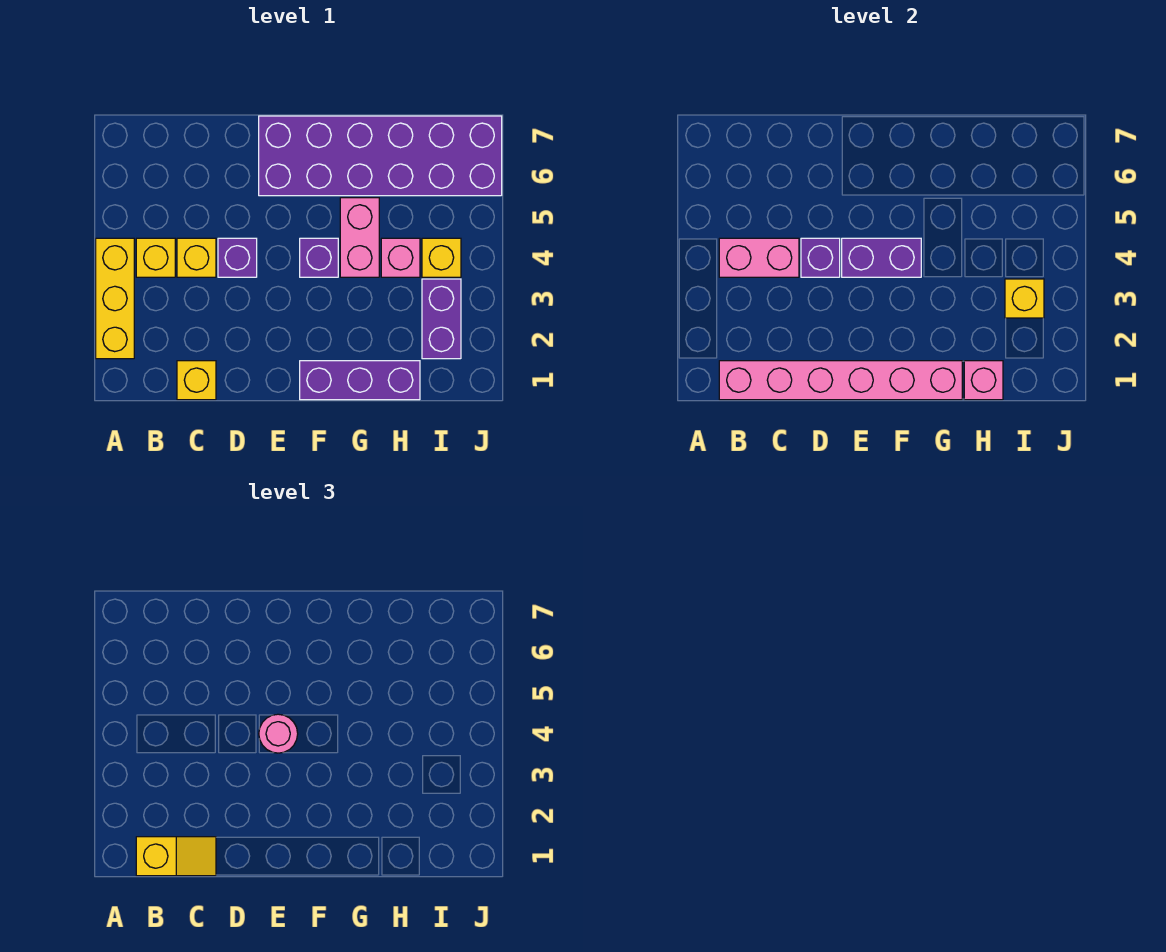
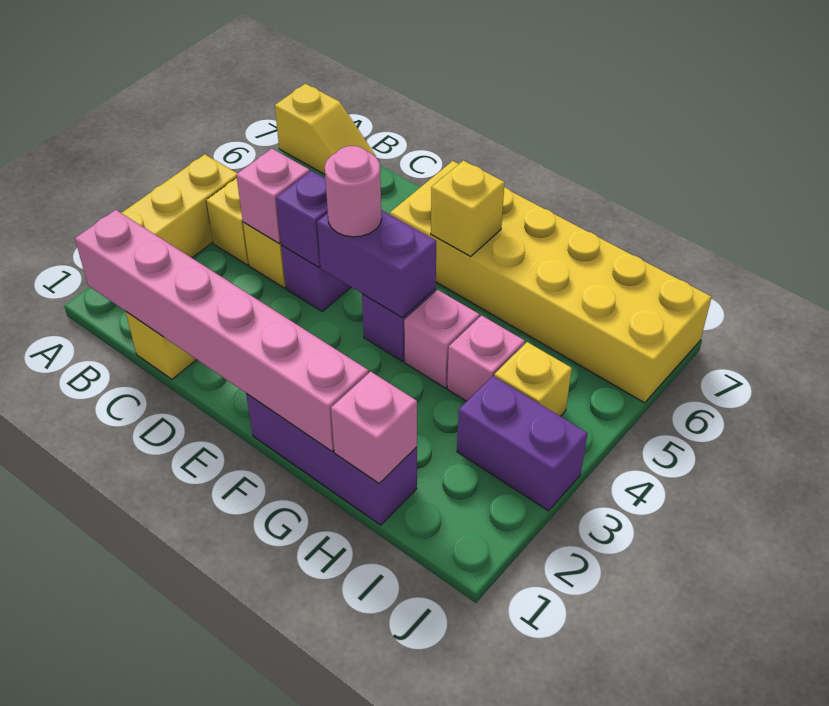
yellow 1x2 slope [136,837,216,876] -> yellow 1x2 slope moved to [275,84,376,174]
pink 1x2 brick [719,238,799,277] -> pink 1x1 brick [236,149,310,243]
purple 2x6 brick [259,116,502,196] -> yellow 2x6 brick [390,161,712,403]
pink 1x2 brick [340,198,379,277] -> pink 1x1 brick [404,290,479,388]
purple 1x2 brick [422,279,461,359] -> purple 1x2 brick turned to [457,376,588,511]
yellow 1x1 brick [1005,279,1044,318] -> yellow 1x1 brick moved to [431,161,505,256]

